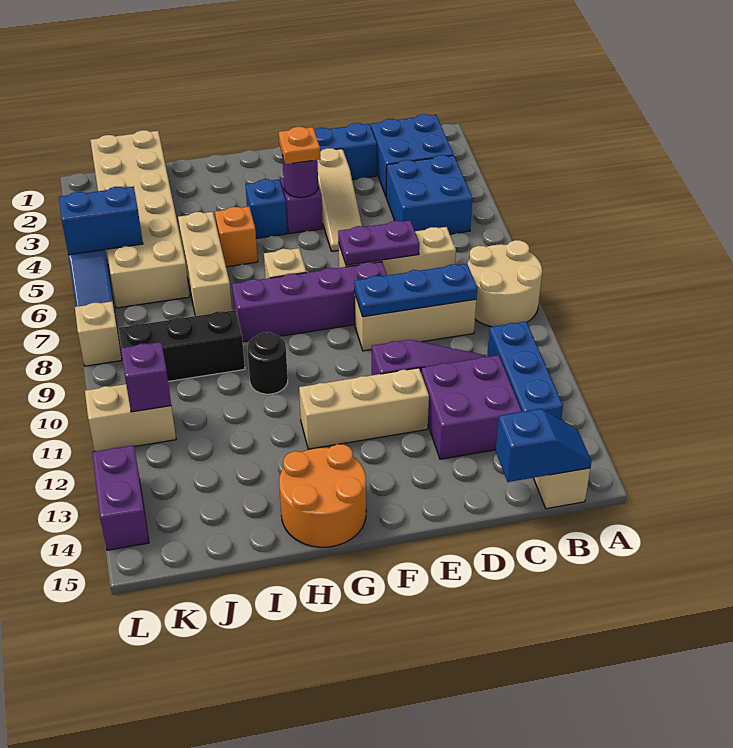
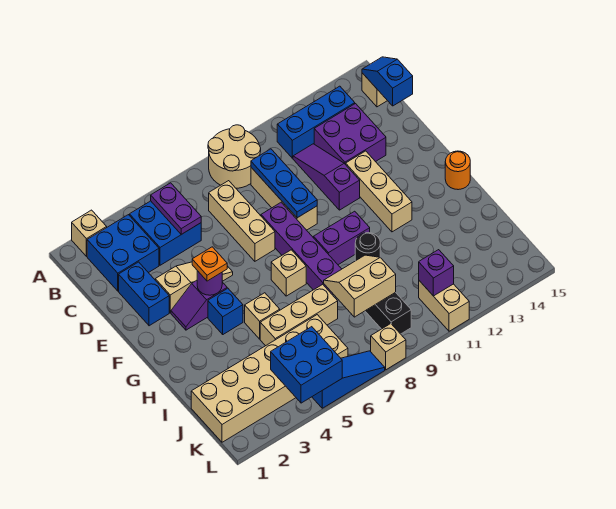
none -> tan 1x1 brick [72,210,107,256]
purple 1x2 plate [338,220,419,265] -> purple 1x2 plate moved to [151,183,201,234]
orange 2x2 round brick [279,444,366,547] -> orange 1x1 round brick [445,151,470,190]
orange 1x1 brick [215,207,258,267] -> tan 1x1 brick [245,293,280,339]
none -> tan 2x2 slope [324,255,396,317]
blue 1x2 brick [59,186,143,255] -> blue 2x2 brick [271,327,342,403]
purple 1x2 brick [92,445,149,550] -> purple 1x2 brick moved to [314,211,370,265]

